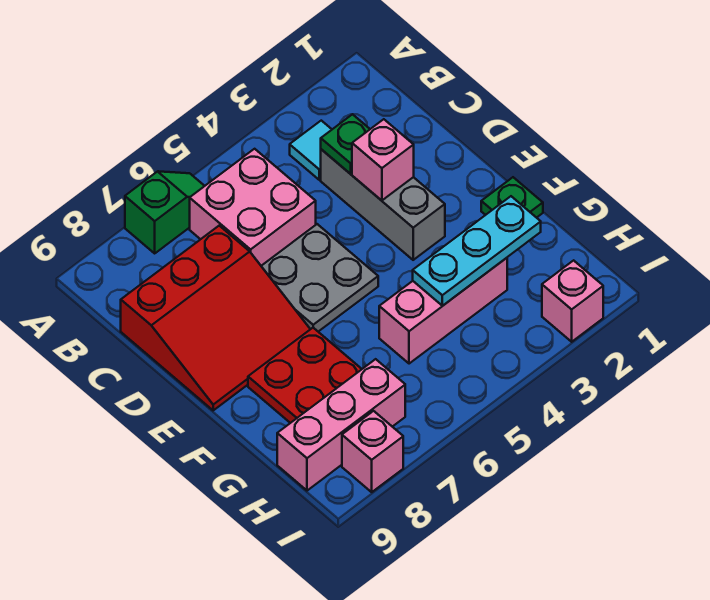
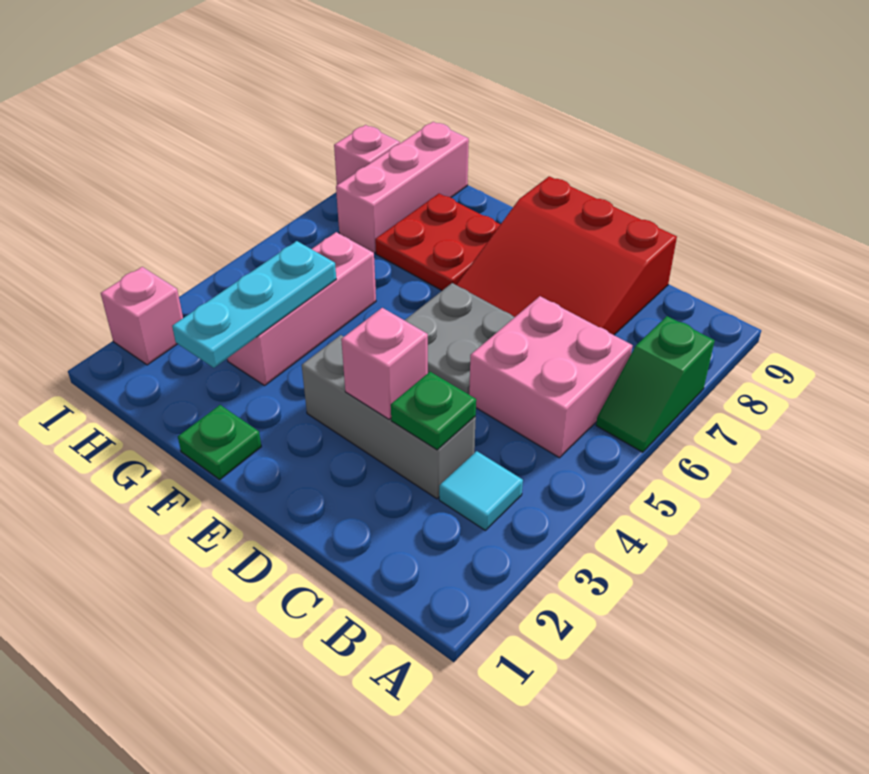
red 3x3 slope [121,226,310,410] -> red 3x3 slope turned to [456,176,677,335]

